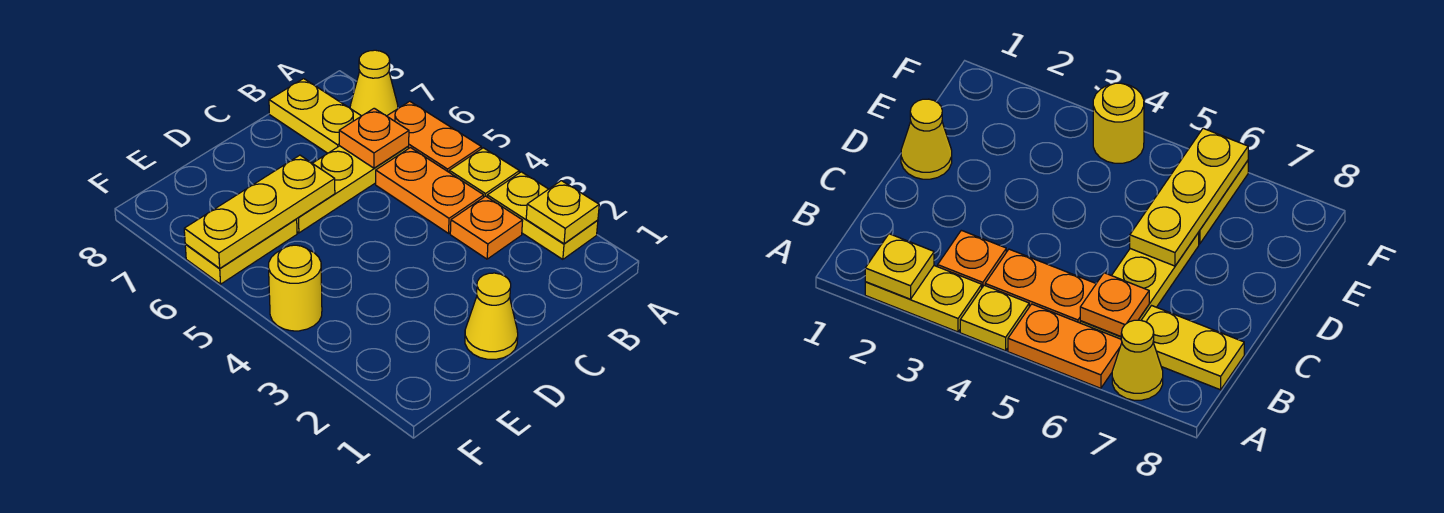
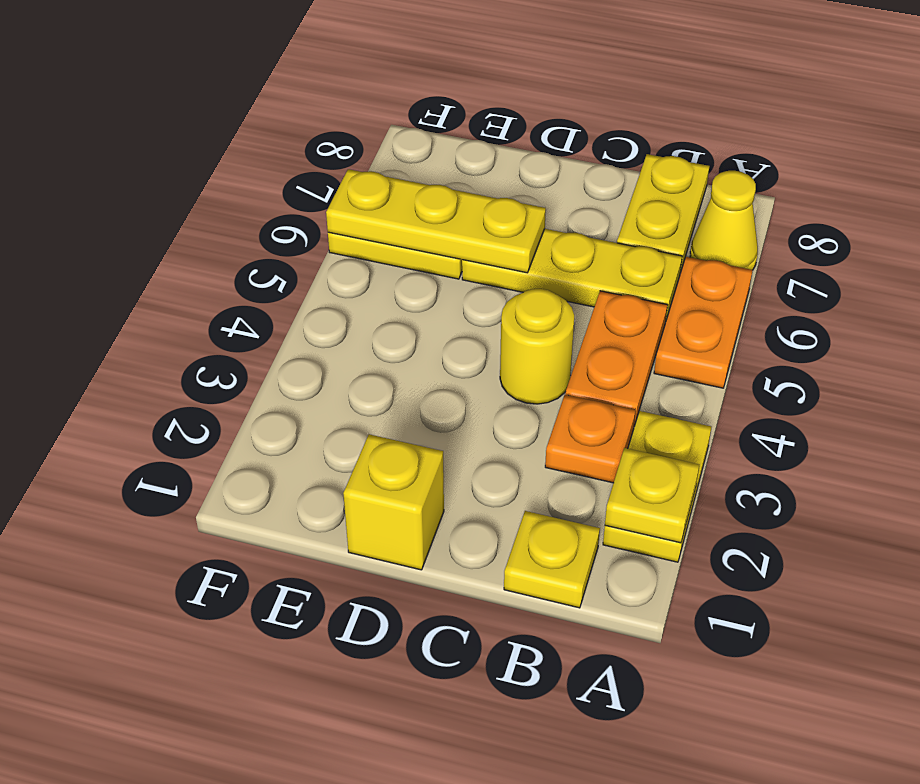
yellow 1x1 plate [449,148,519,197] -> yellow 1x1 plate moved to [504,511,600,608]
orange 1x1 plate [339,108,409,168] -> none
yellow 1x1 cone [465,273,518,359] -> yellow 1x1 brick [343,434,444,570]
yellow 1x1 round brick [269,245,322,331] -> yellow 1x1 round brick moved to [500,289,574,404]

